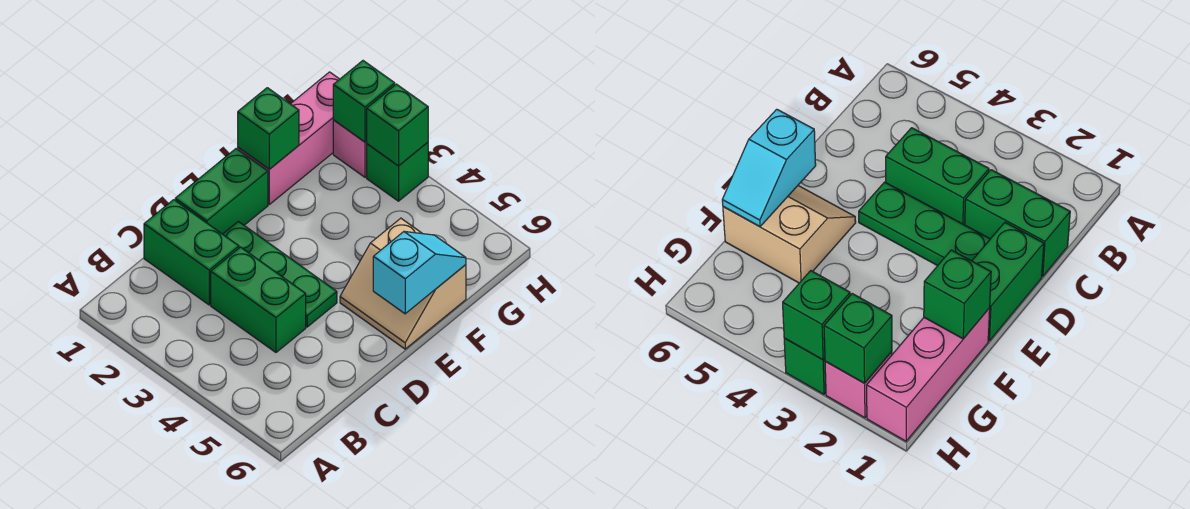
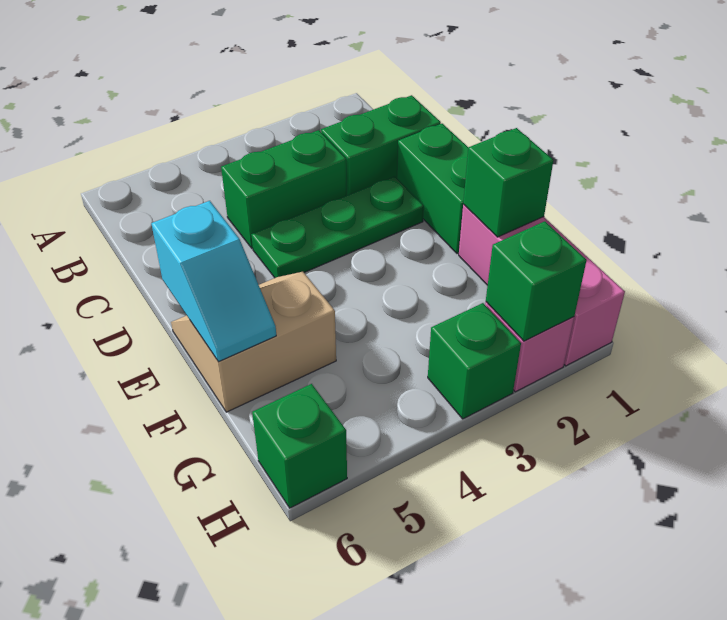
green 1x1 brick [367,84,428,166] -> green 1x1 brick moved to [252,384,347,508]

